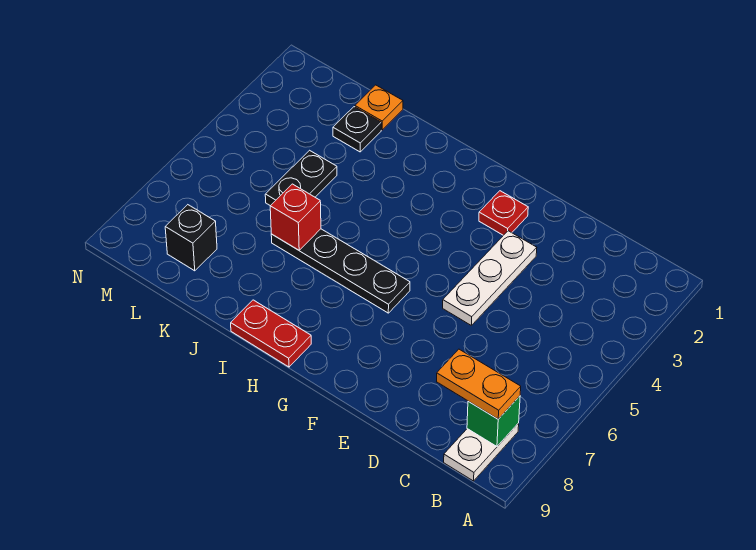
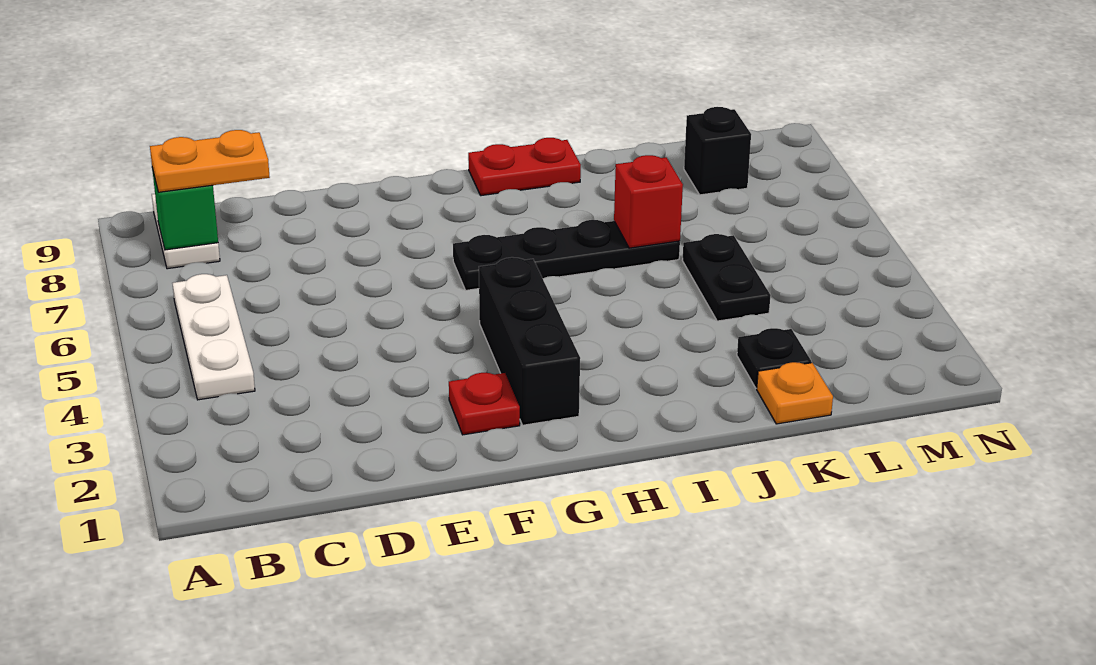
white 1x3 plate [443,231,537,325] -> white 1x3 plate moved to [173,274,255,400]
none -> black 1x3 brick [479,257,580,425]

